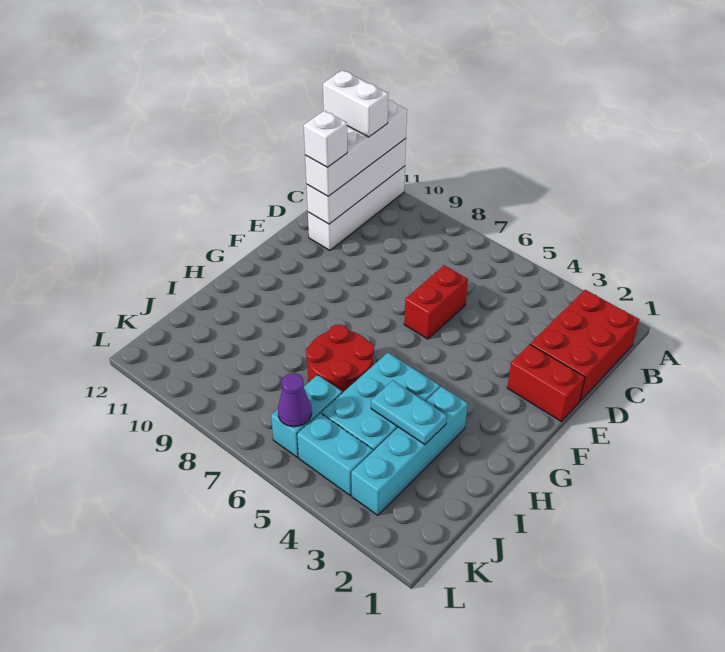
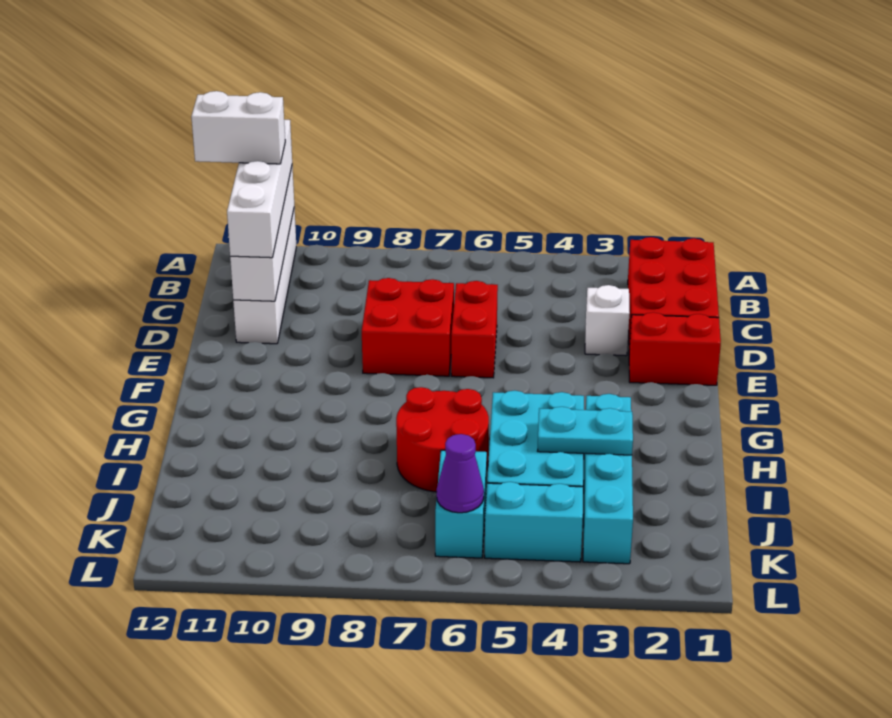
none -> red 2x2 brick [362,278,454,376]
white 1x1 brick [304,111,347,167] -> white 1x1 brick moved to [585,285,630,356]

